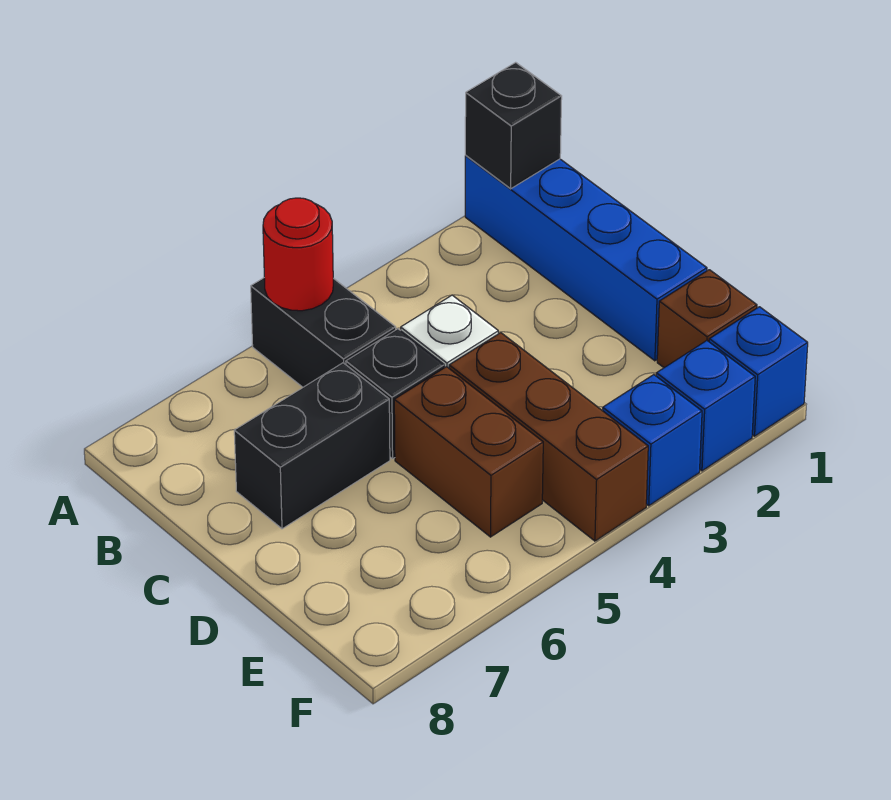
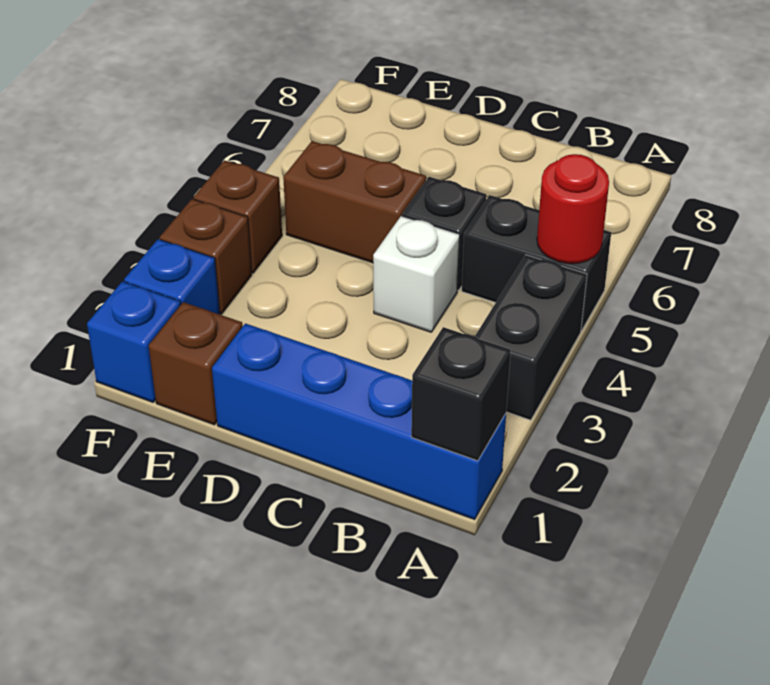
black 1x2 brick [234,363,390,529] -> black 1x2 brick moved to [475,255,587,420]
brown 1x3 brick [449,333,648,541] -> brown 1x1 brick [194,160,282,273]
blue 1x1 brick [603,375,702,506] -> brown 1x1 brick [160,199,252,314]

